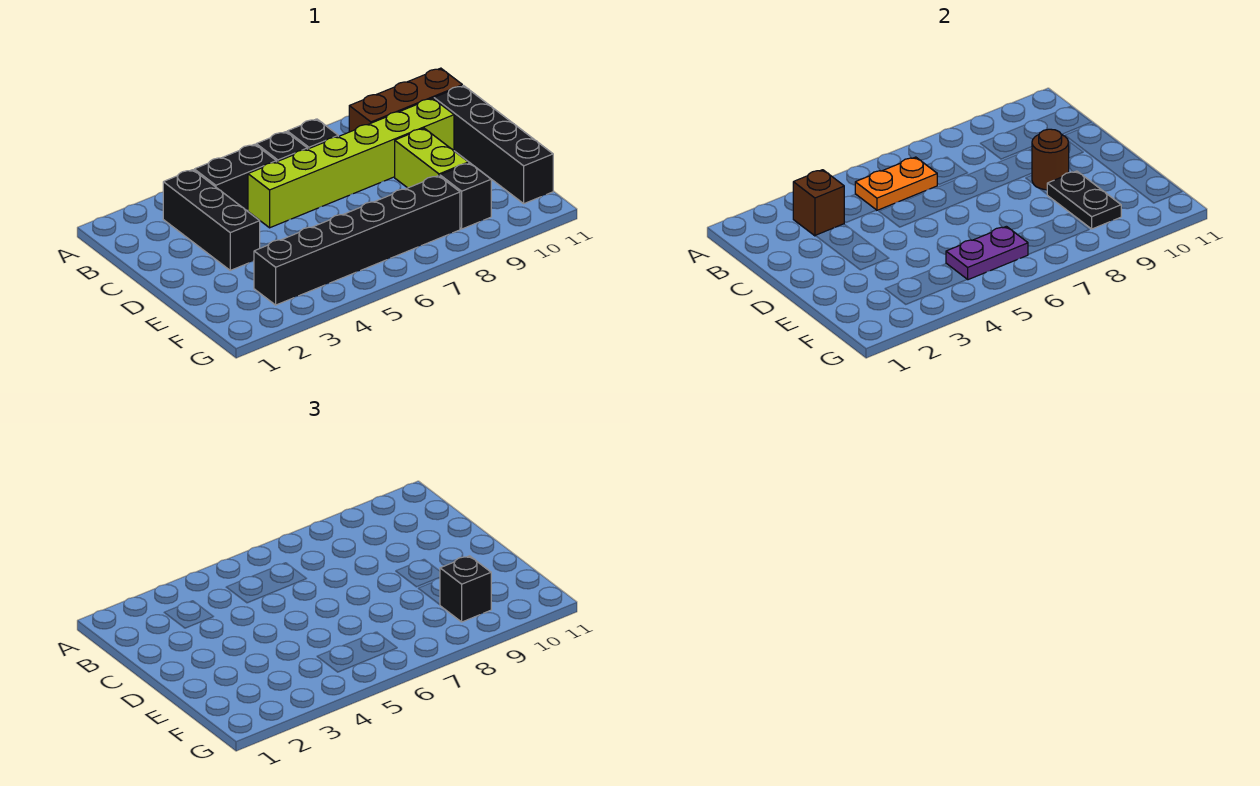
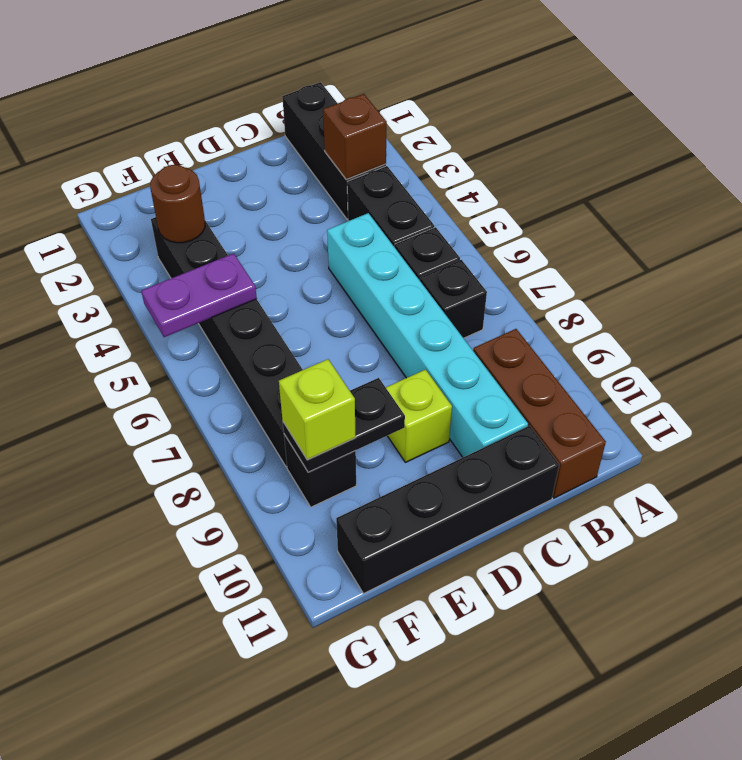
black 1x3 brick [163,170,260,270] -> black 1x3 brick turned to [282,82,386,219]
orange 1x2 plate [855,157,937,210] -> none
lime 1x6 brick [248,98,454,228] -> cyan 1x6 brick [327,213,528,457]
lime 1x2 brick [395,128,468,188] -> lime 1x1 brick [386,370,452,462]
brown 1x1 round brick [1032,129,1069,190] -> brown 1x1 round brick moved to [150,165,205,243]
purple 1x2 plate [946,226,1028,280] -> purple 1x2 plate turned to [142,253,257,337]
black 1x1 brick [440,556,491,622] -> lime 1x1 brick [279,359,356,460]

